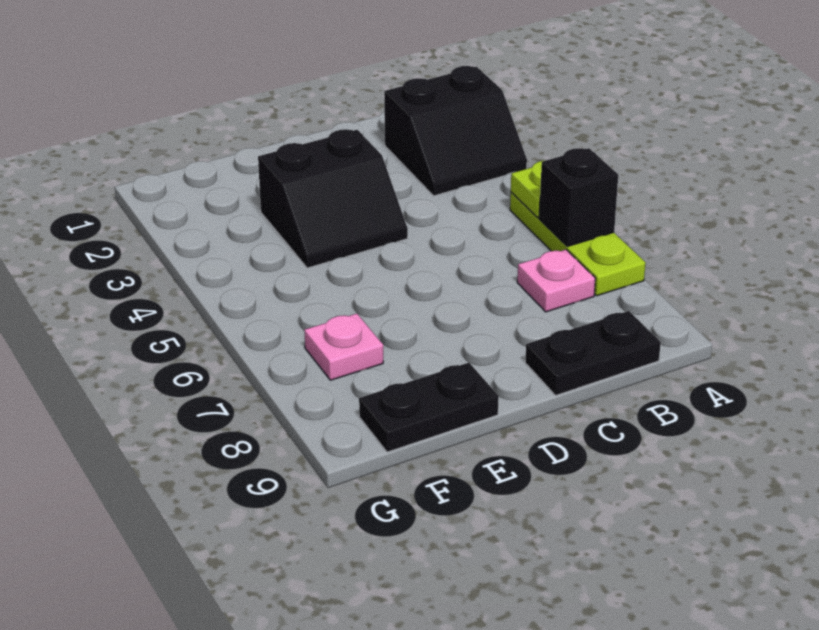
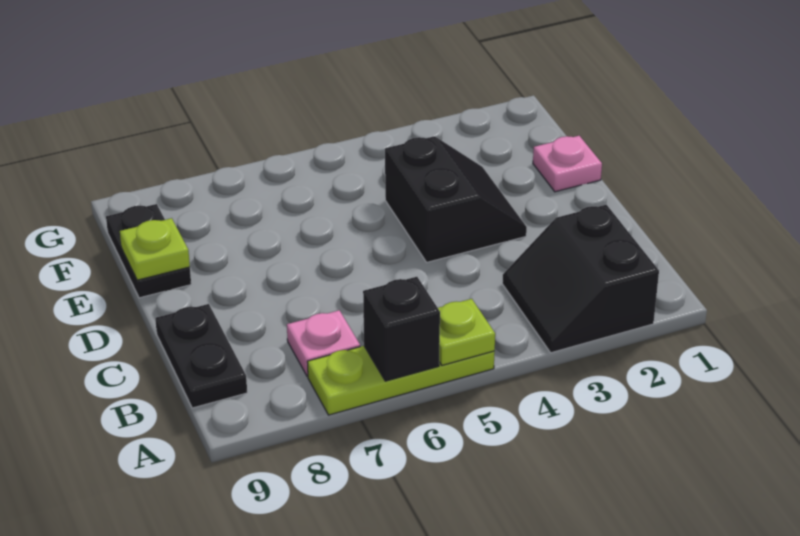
black 2x2 slope [258,129,408,268] -> black 2x2 slope turned to [385,136,527,262]
none -> lime 1x1 plate [120,218,190,280]
pink 1x1 plate [304,314,383,380] -> pink 1x1 plate moved to [533,136,602,192]

